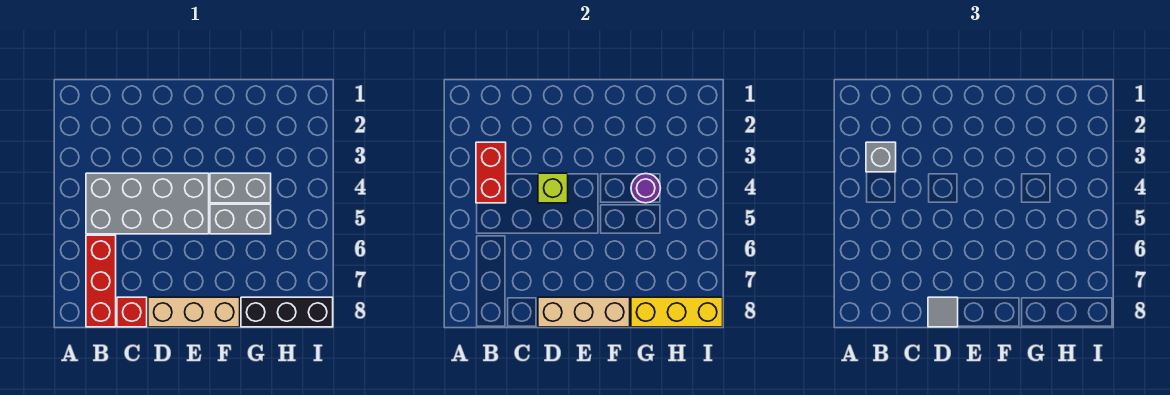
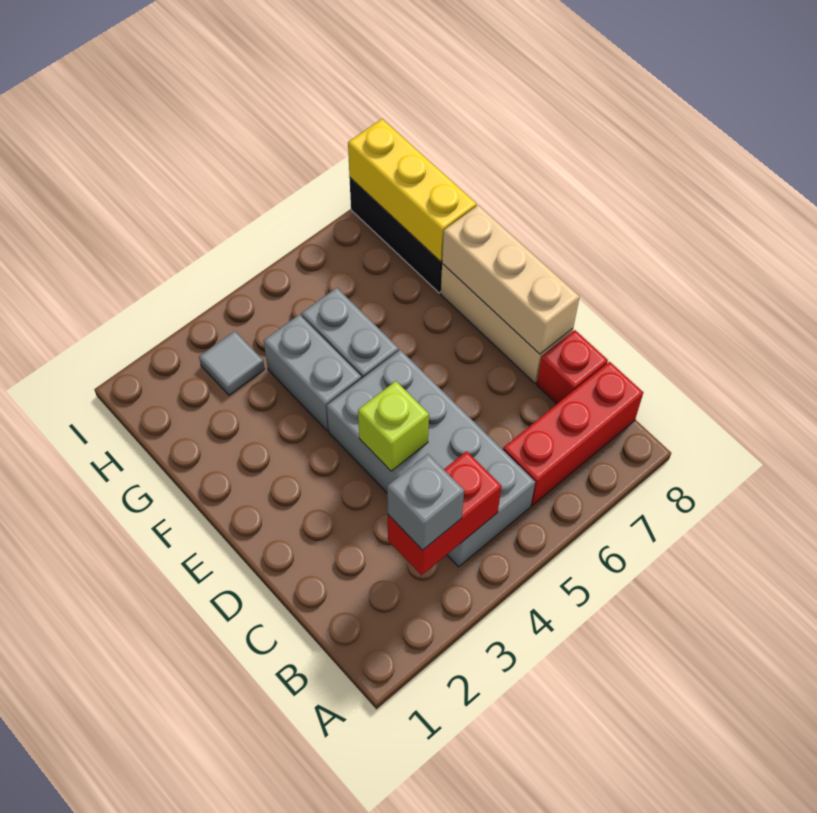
grey 1x1 tile [928,297,958,327] -> grey 1x1 tile moved to [199,331,265,395]
purple 1x1 round brick [631,174,660,203] -> none

